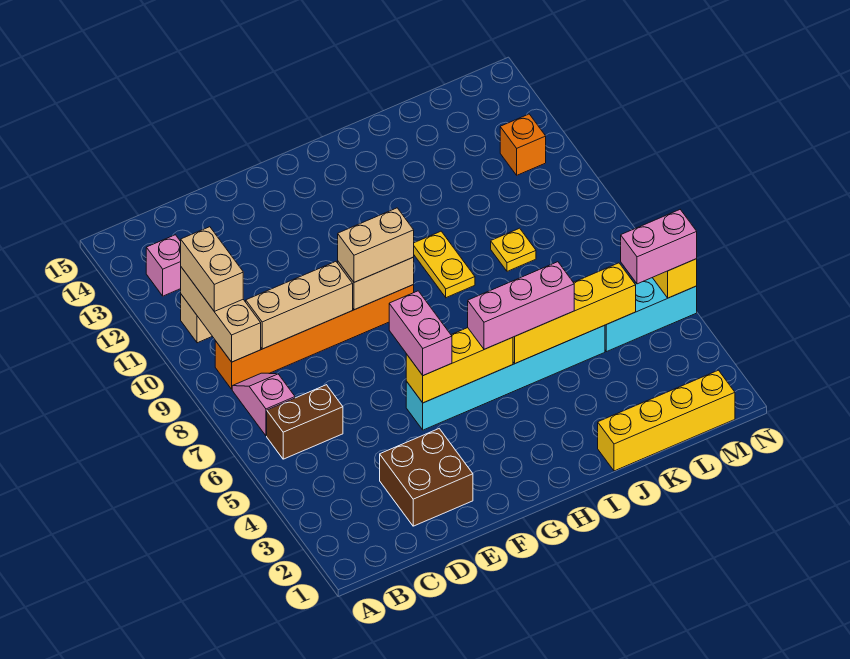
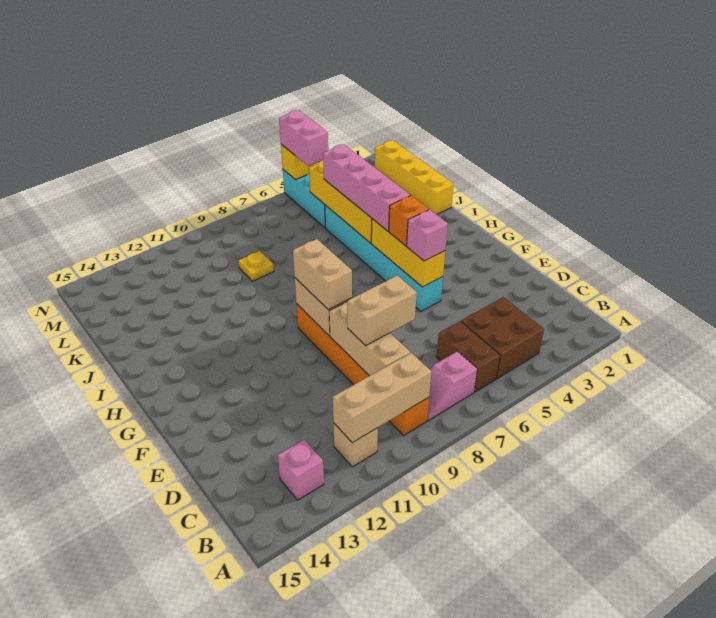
tan 1x2 brick [181,227,243,311] -> tan 1x2 brick moved to [347,275,417,346]
brown 2x2 brick [380,429,473,526] -> brown 2x2 brick moved to [461,297,544,378]
pink 1x2 brick [389,291,452,376] -> pink 1x1 brick [407,210,448,261]
pink 1x3 brick [468,262,574,349] -> pink 1x4 brick [323,144,410,231]
yellow 1x2 plate [414,231,475,298] -> none
orange 1x1 brick [500,114,546,175] -> orange 1x1 brick moved to [389,196,429,246]

